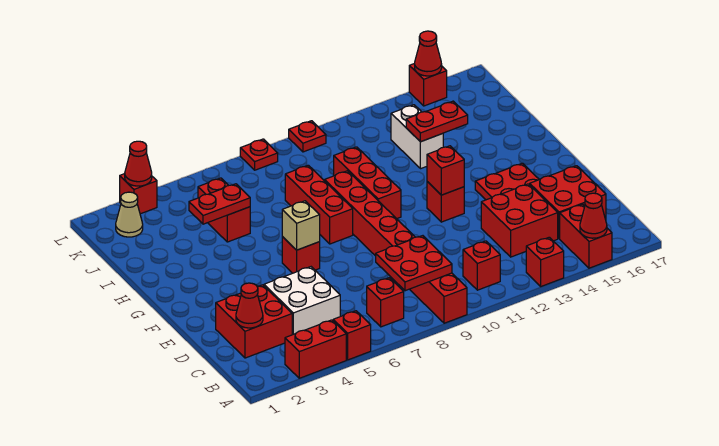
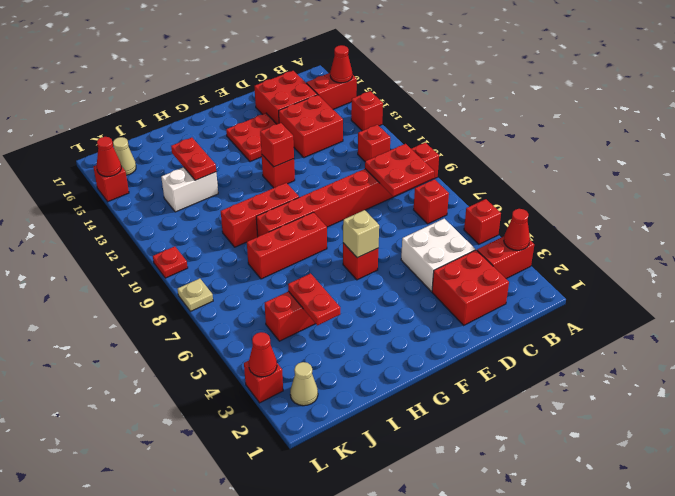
red 1x2 brick [285,320,346,378] -> red 1x2 brick turned to [477,236,534,279]
red 1x1 cone [236,283,263,328] -> red 1x1 cone moved to [504,209,530,250]
none -> tan 1x1 cone [113,137,136,175]
red 1x1 plate [240,139,278,170] -> tan 1x1 plate [177,278,213,311]

